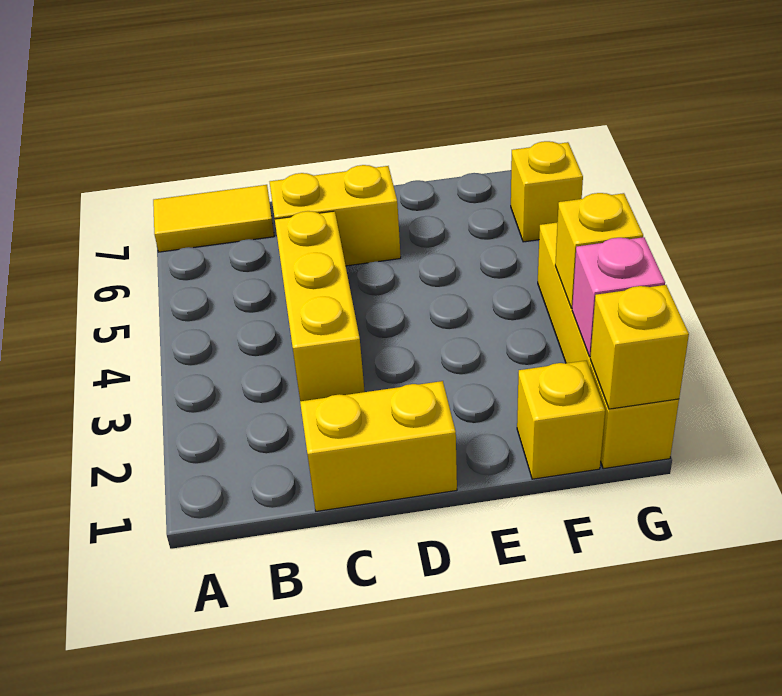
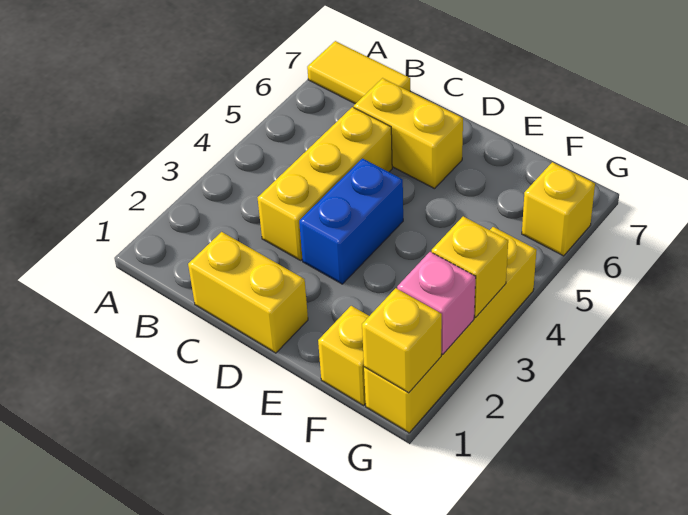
none -> blue 1x2 brick [299,159,403,284]

